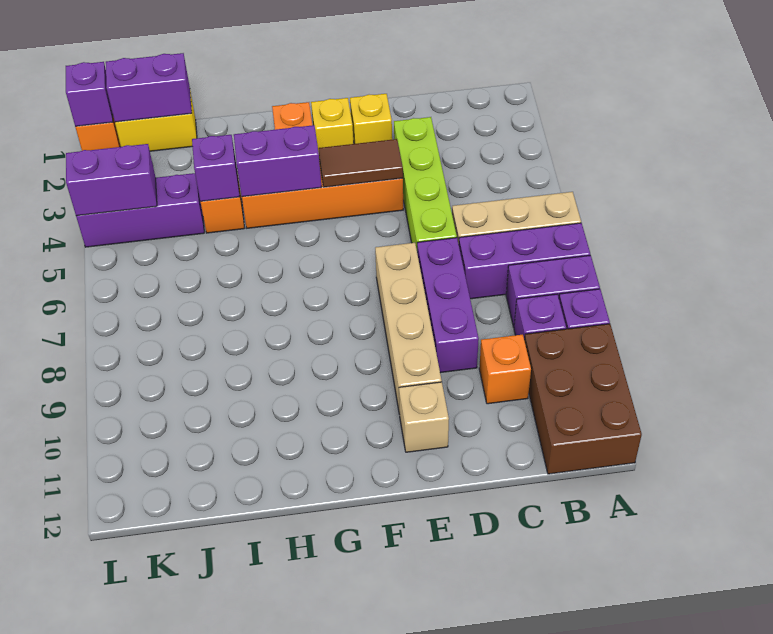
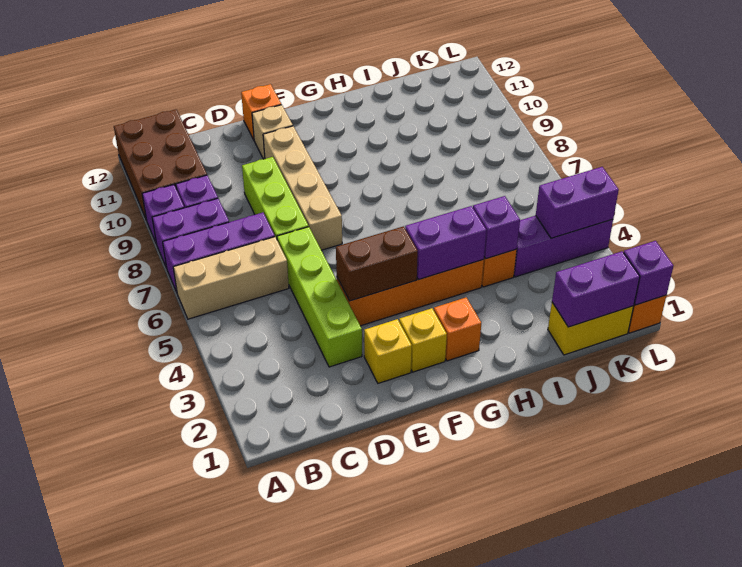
orange 1x1 brick [479,335,531,404] -> orange 1x1 brick moved to [241,84,281,140]
purple 1x3 brick [417,238,479,373] -> lime 1x3 brick [242,157,308,239]
brown 1x2 tile [319,139,403,187] -> brown 1x2 brick [336,226,418,301]

